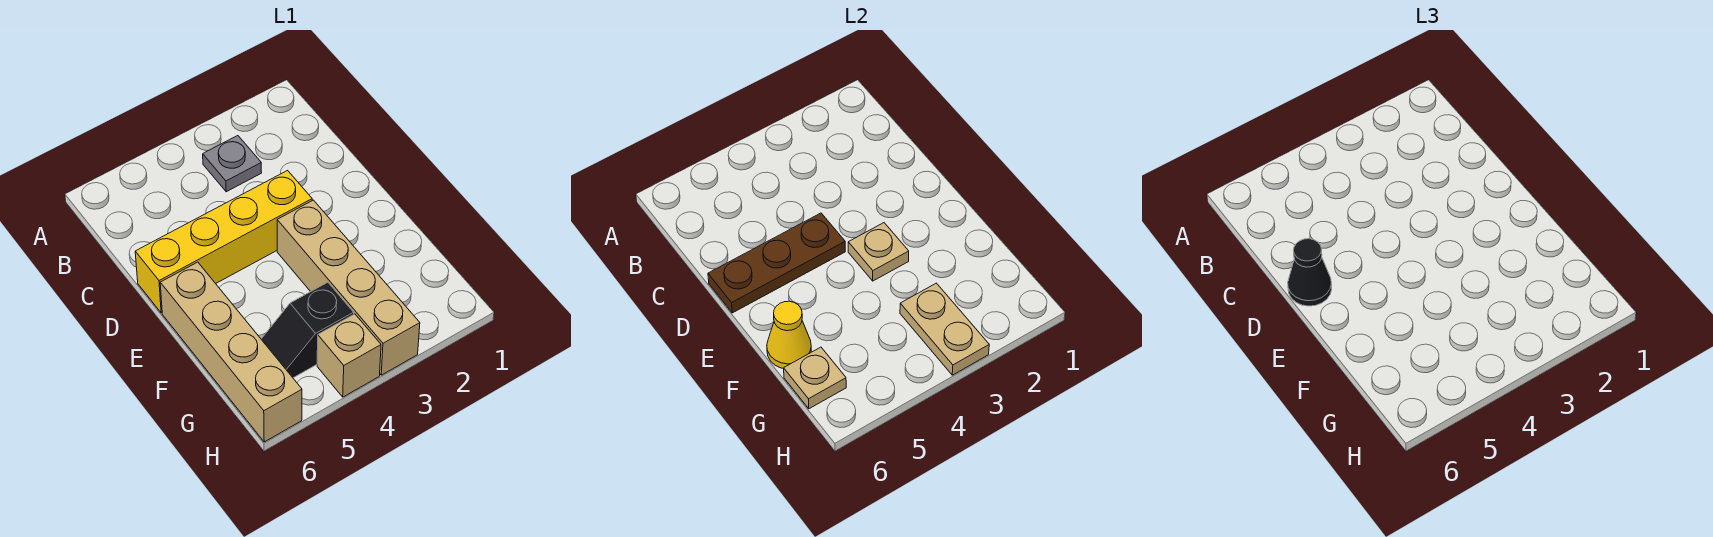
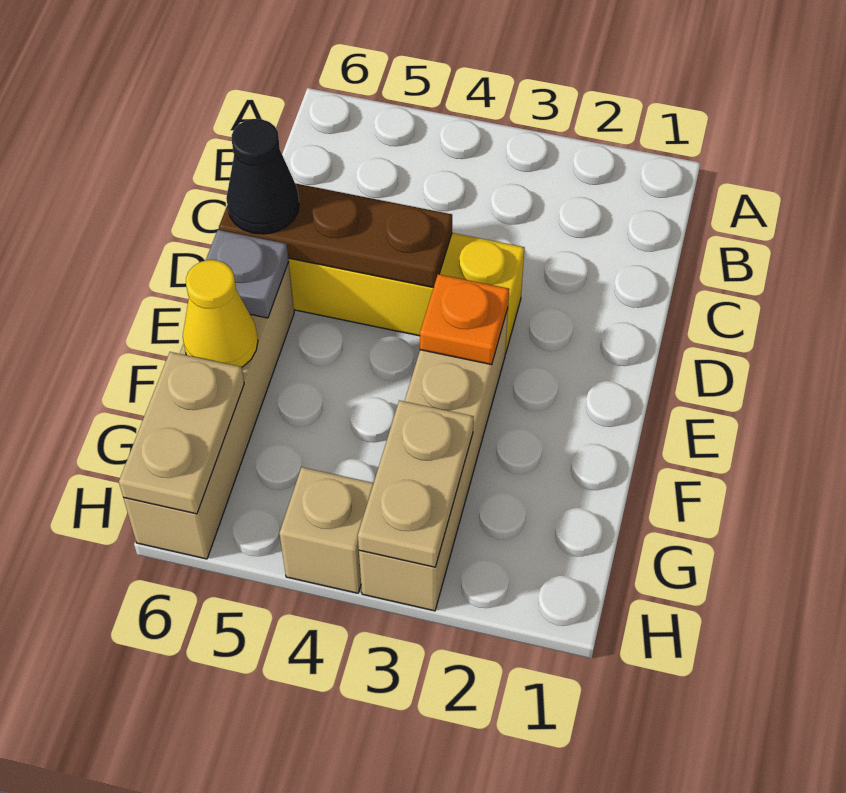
grey 1x1 plate [203,136,262,192] -> grey 1x1 plate moved to [206,230,289,318]
tan 1x1 plate [848,223,909,281] -> orange 1x1 plate [420,274,509,365]
black 1x2 slope [261,282,354,378] -> none
tan 1x1 plate [784,347,846,409] -> tan 1x2 plate [119,352,244,514]

